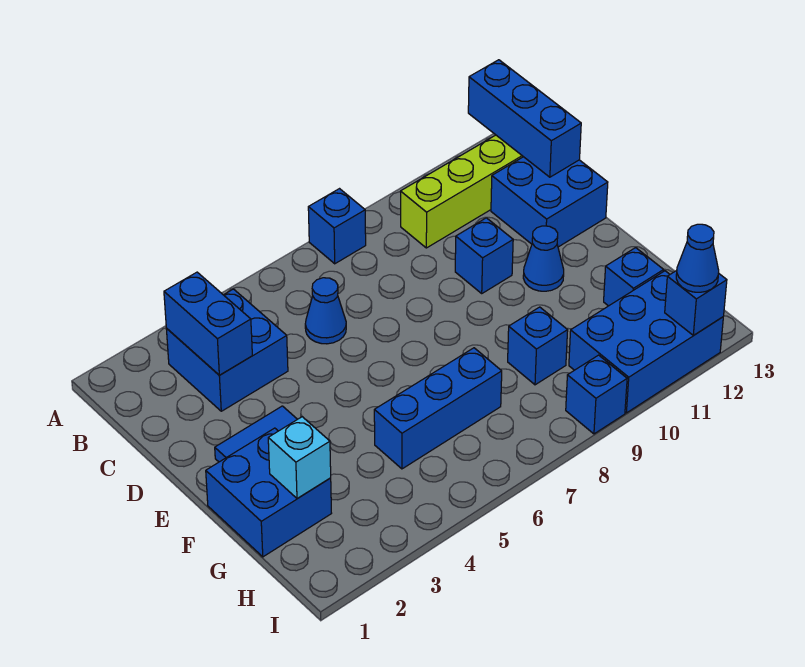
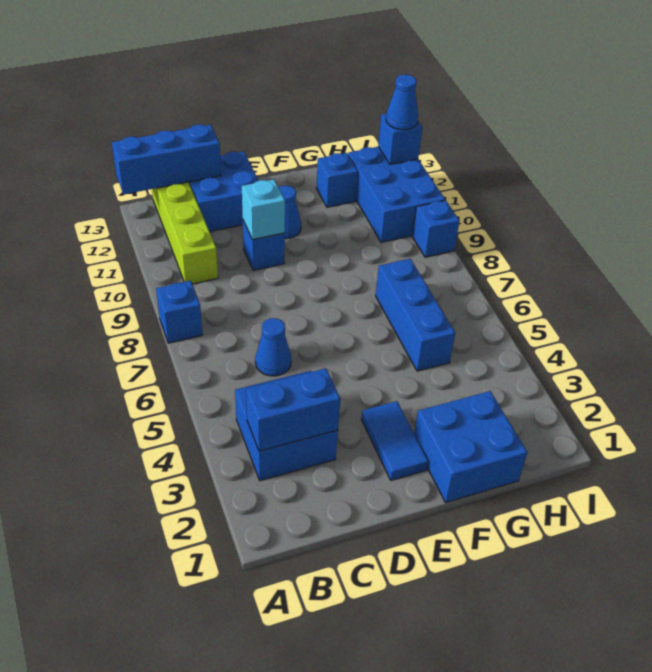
cyan 1x1 brick [268,417,331,499] -> cyan 1x1 brick moved to [242,179,285,240]
blue 1x1 brick [508,307,568,385] -> none

